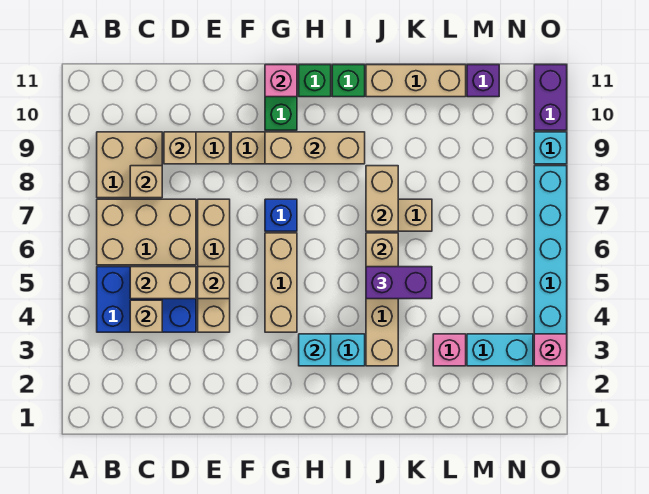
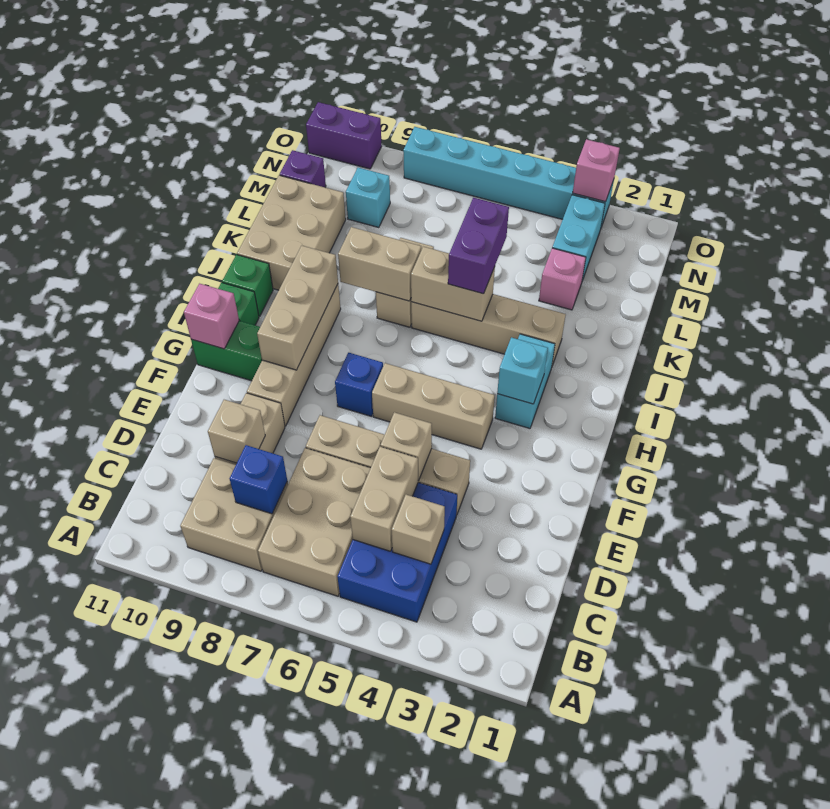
tan 1x1 brick [130,166,162,198] -> blue 1x1 brick [230,445,287,514]
tan 1x3 brick [366,65,466,97] -> tan 2x3 brick [237,175,346,290]
cyan 1x1 brick [534,132,567,164] -> cyan 1x1 brick moved to [346,168,390,228]

